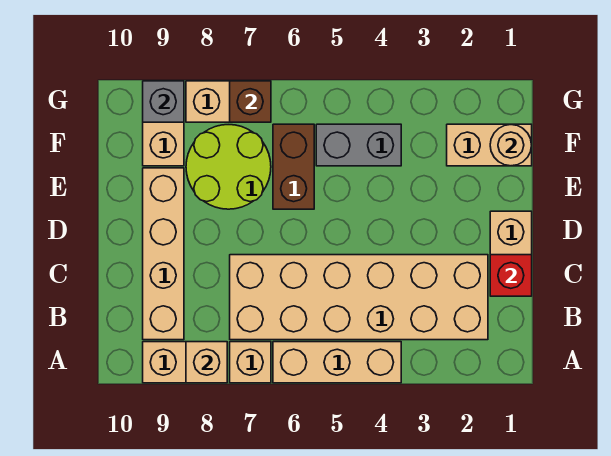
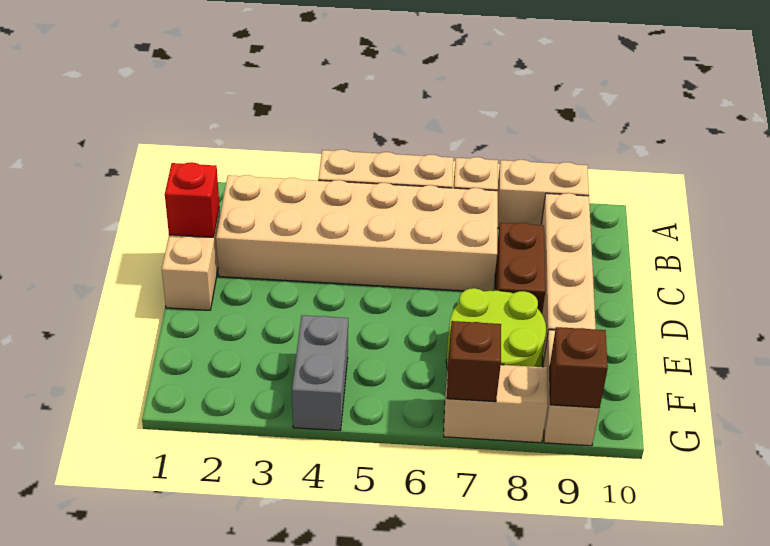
tan 1x1 brick [186,342,227,383] -> none
brown 1x2 brick [273,124,314,209] -> brown 1x2 brick moved to [495,223,545,314]
tan 1x2 brick [447,124,532,166] -> none
tan 1x1 round brick [490,125,532,166] -> none
grey 1x2 brick [316,124,401,166] -> grey 1x2 brick turned to [292,315,348,431]
grey 1x1 brick [143,81,184,122] -> brown 1x1 brick [550,327,608,408]

